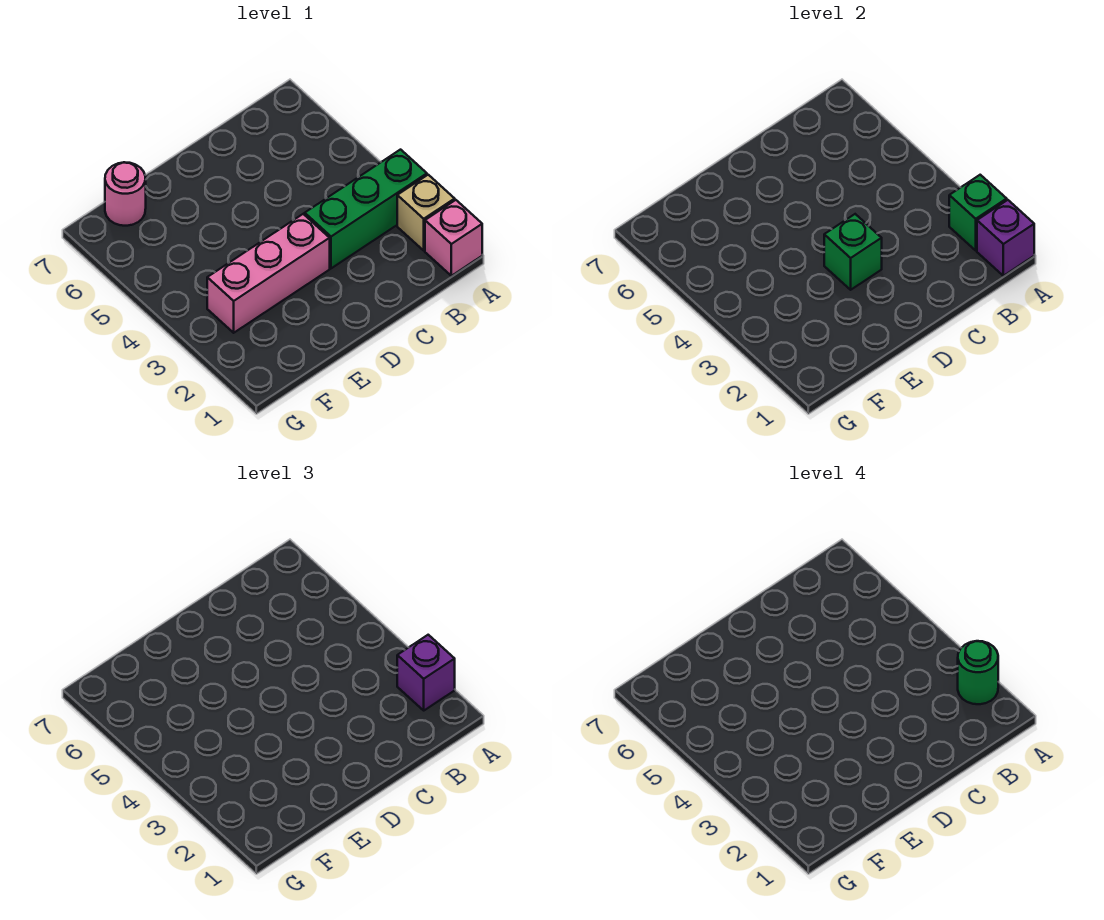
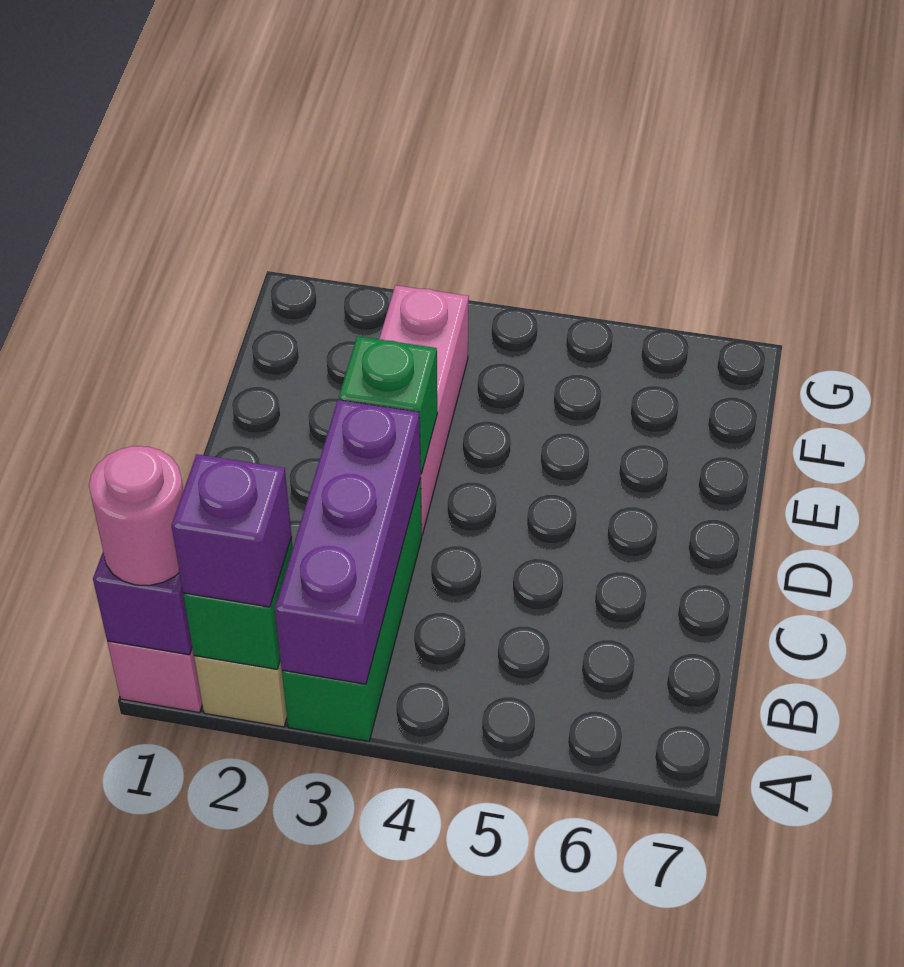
green 1x1 round brick [958,641,998,704] -> none
none -> purple 1x3 brick [275,400,421,684]
pink 1x1 round brick [105,162,146,226] -> pink 1x1 round brick moved to [89,446,183,586]

